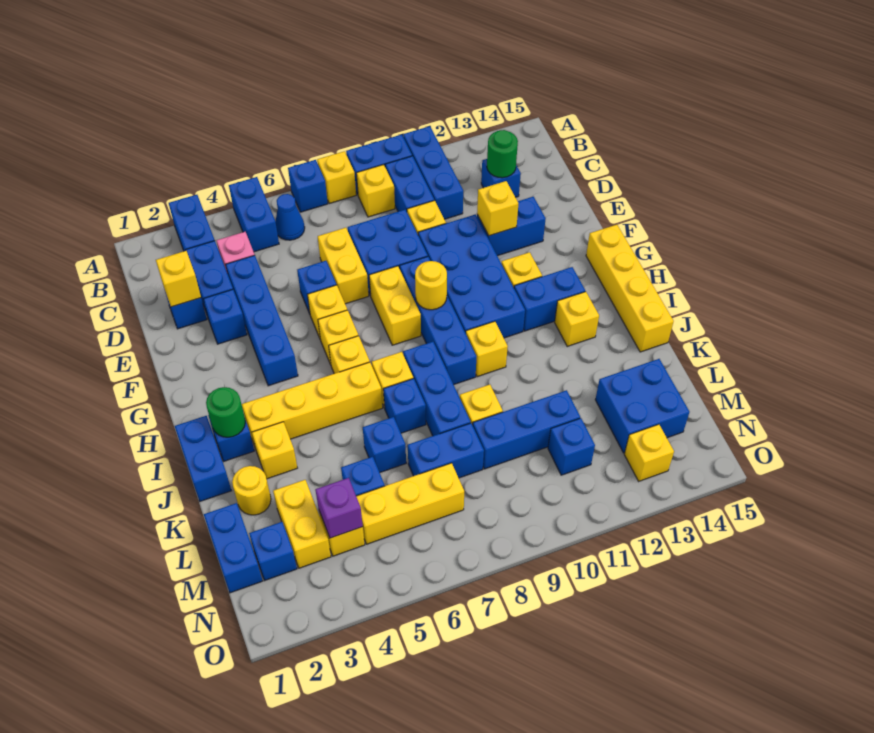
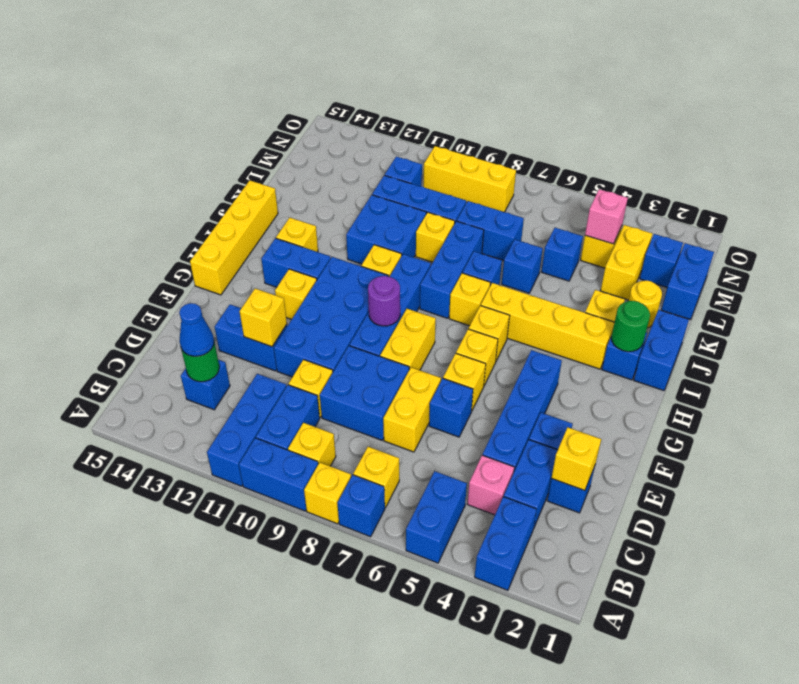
blue 1x1 cone [275,194,305,240] -> blue 1x1 cone moved to [179,303,214,356]
yellow 1x1 round brick [415,261,447,310] -> purple 1x1 round brick [368,276,400,326]
blue 2x2 brick [595,359,689,453] -> blue 2x2 brick moved to [346,195,426,264]
purple 1x1 brick [315,478,363,538] -> pink 1x1 brick [585,189,628,244]
yellow 1x3 brick [356,463,464,544] -> yellow 1x3 brick moved to [423,146,516,212]
yellow 1x1 brick [624,424,674,481] -> yellow 1x1 brick moved to [353,447,399,508]

